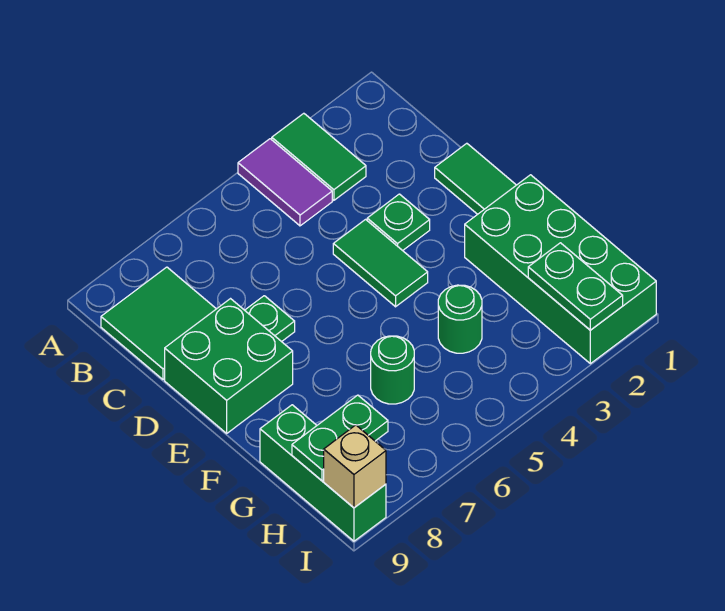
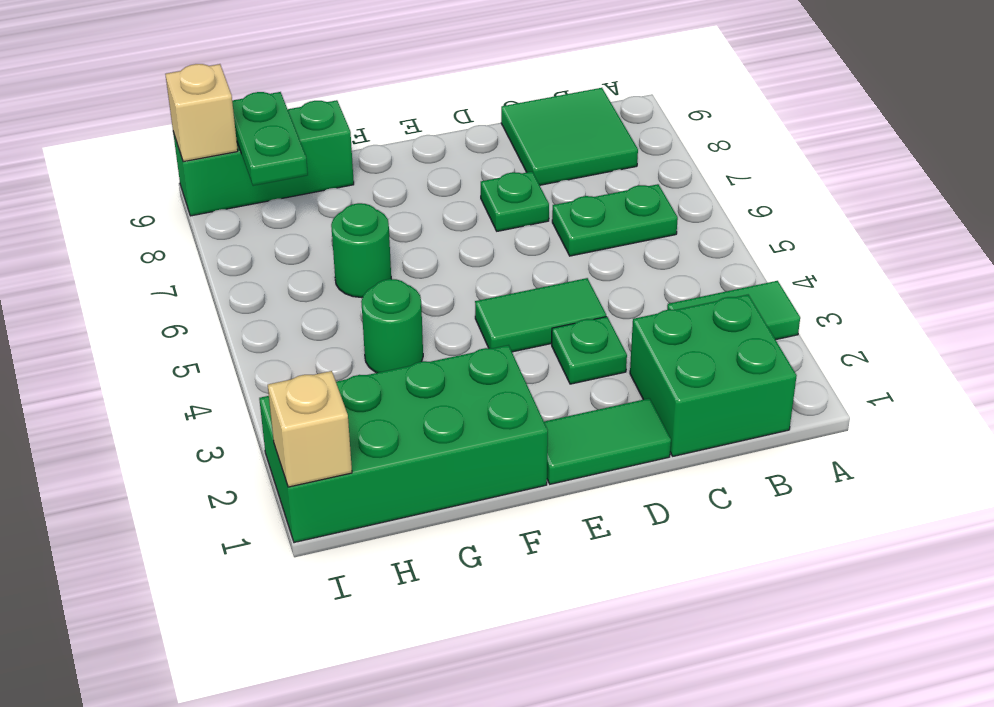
purple 1x2 tile [238,139,332,226] -> none
green 2x2 brick [165,299,293,433] -> green 2x2 brick moved to [630,295,797,456]
green 1x2 plate [528,243,623,330] -> green 1x2 plate moved to [552,184,678,256]
none -> tan 1x1 brick [268,371,352,487]

